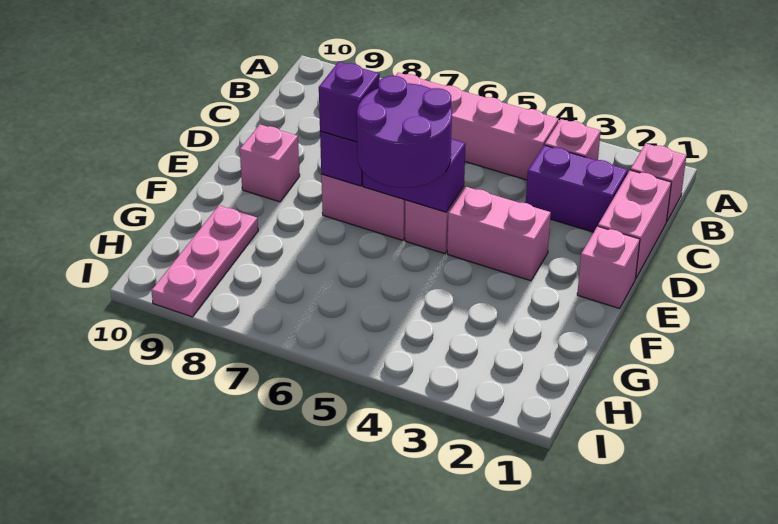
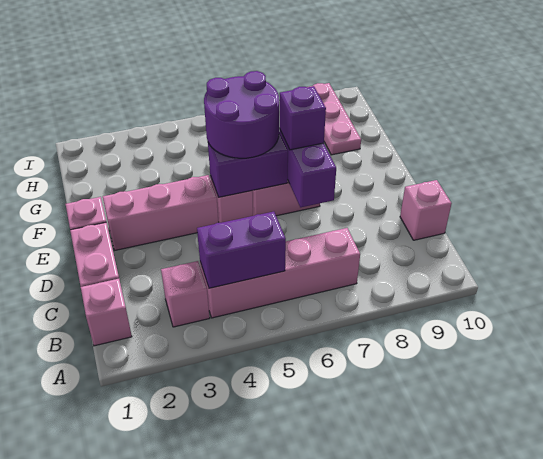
purple 1x2 brick [526,145,628,232] -> purple 1x2 brick moved to [197,212,286,288]
pink 1x2 brick [447,187,551,281] -> pink 1x3 brick [103,175,219,250]
pink 1x1 brick [240,125,300,202] -> pink 1x1 brick moved to [400,180,452,240]

